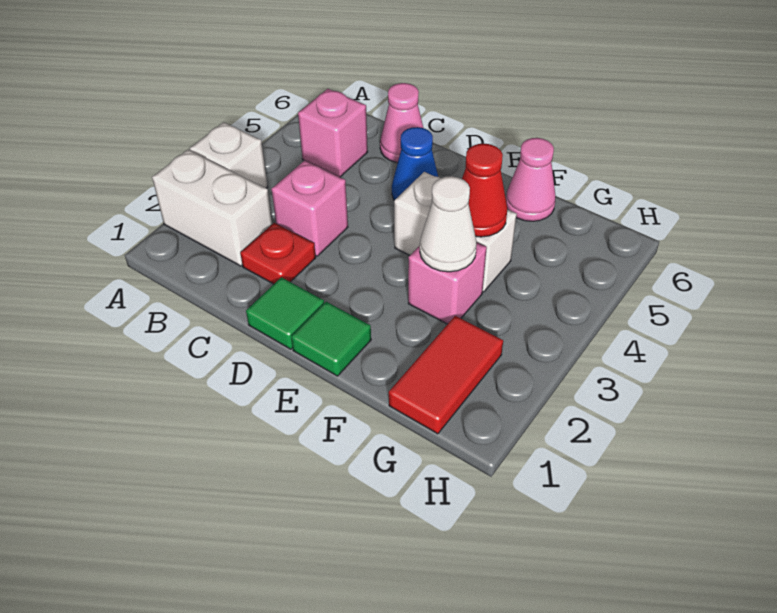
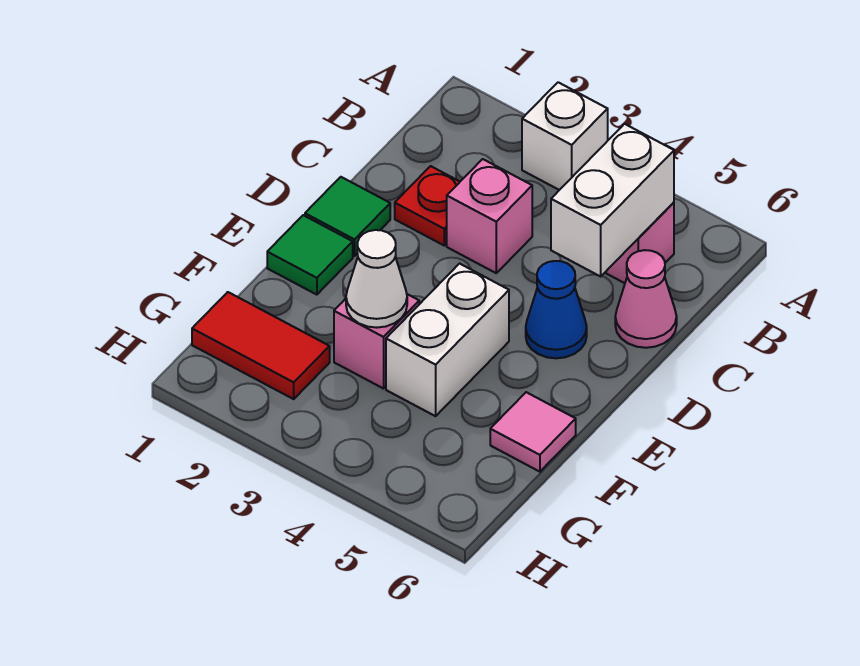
white 1x2 brick [152,150,272,266] -> white 1x2 brick moved to [551,124,674,276]
red 1x1 cone [462,144,507,237] -> none
pink 1x1 cone [506,138,556,221] -> pink 1x1 tile [490,392,576,472]

